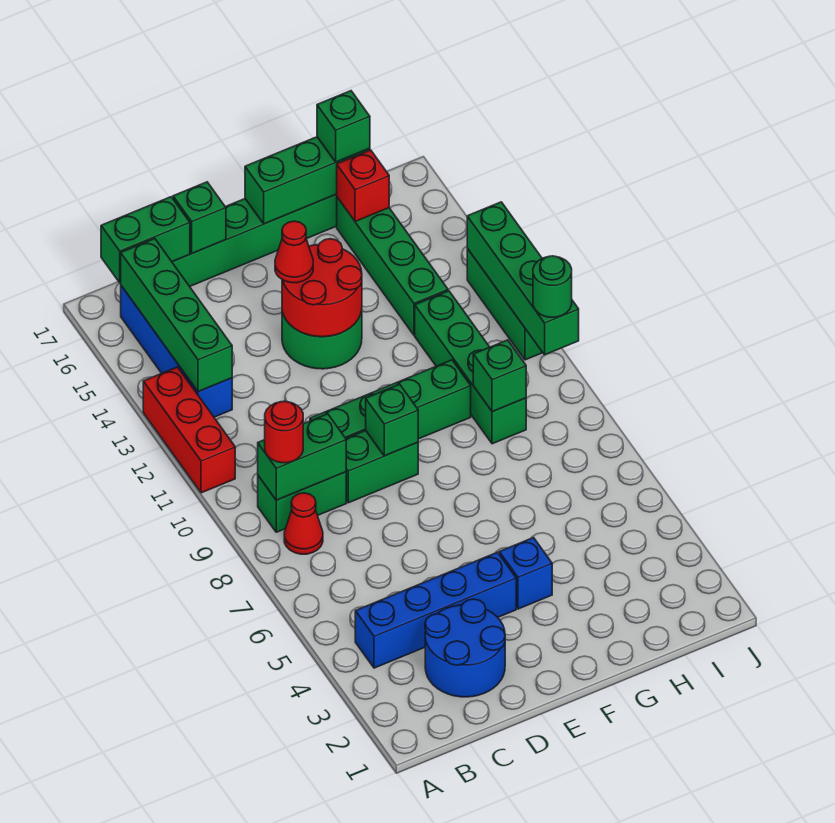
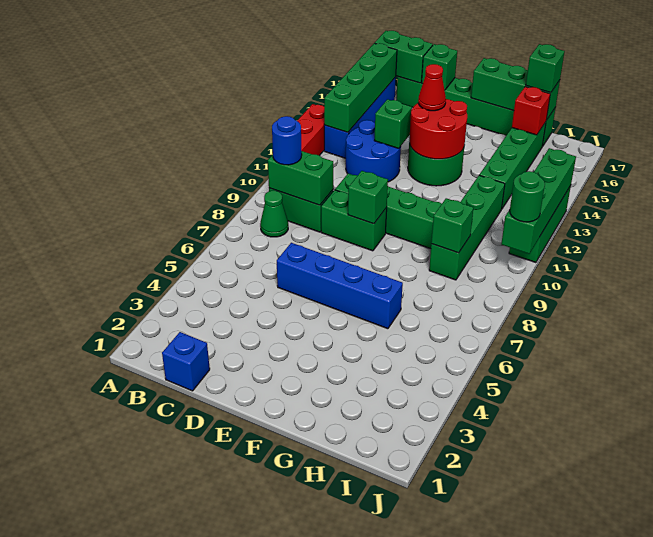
blue 1x4 brick [355,552,516,668] -> blue 1x4 brick moved to [277,243,403,329]
red 1x1 cone [284,493,323,554] -> green 1x1 cone [260,191,288,237]
red 1x1 round brick [265,401,303,463] -> blue 1x1 round brick [272,116,302,165]
blue 2x2 round brick [425,599,505,697] -> blue 2x2 round brick moved to [346,120,401,182]
none -> green 1x1 brick [374,99,412,148]
blue 1x1 brick [499,538,552,609] -> blue 1x1 brick moved to [162,332,210,391]

